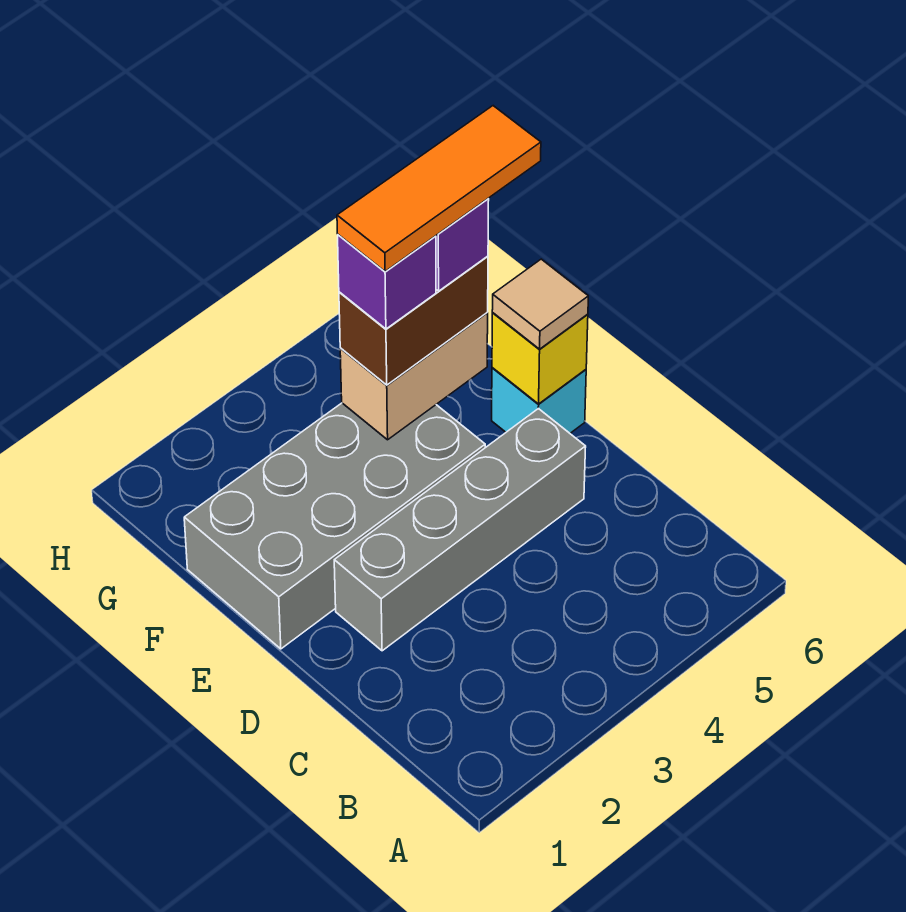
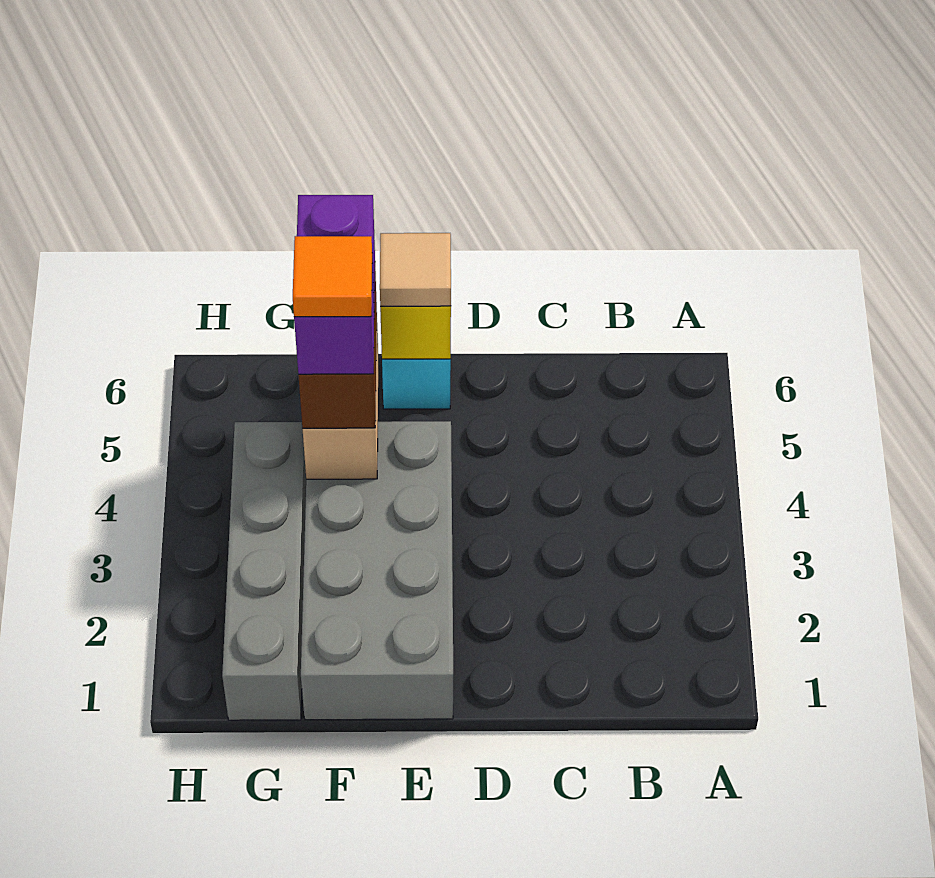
grey 1x4 brick [334,408,586,651] -> grey 1x4 brick moved to [222,422,306,720]
orange 1x3 tile [337,106,541,272] -> orange 1x1 tile [293,236,372,317]

